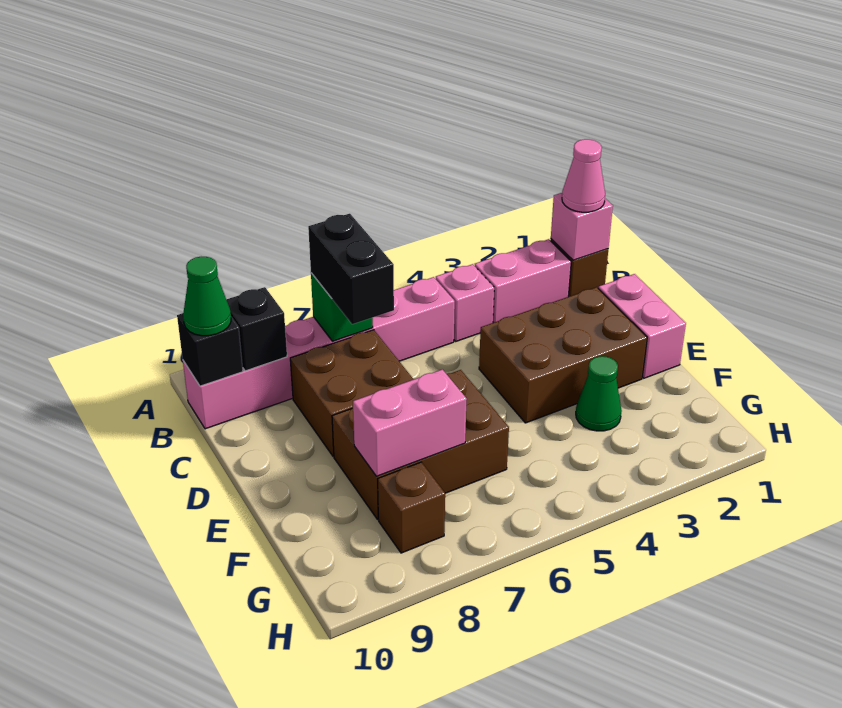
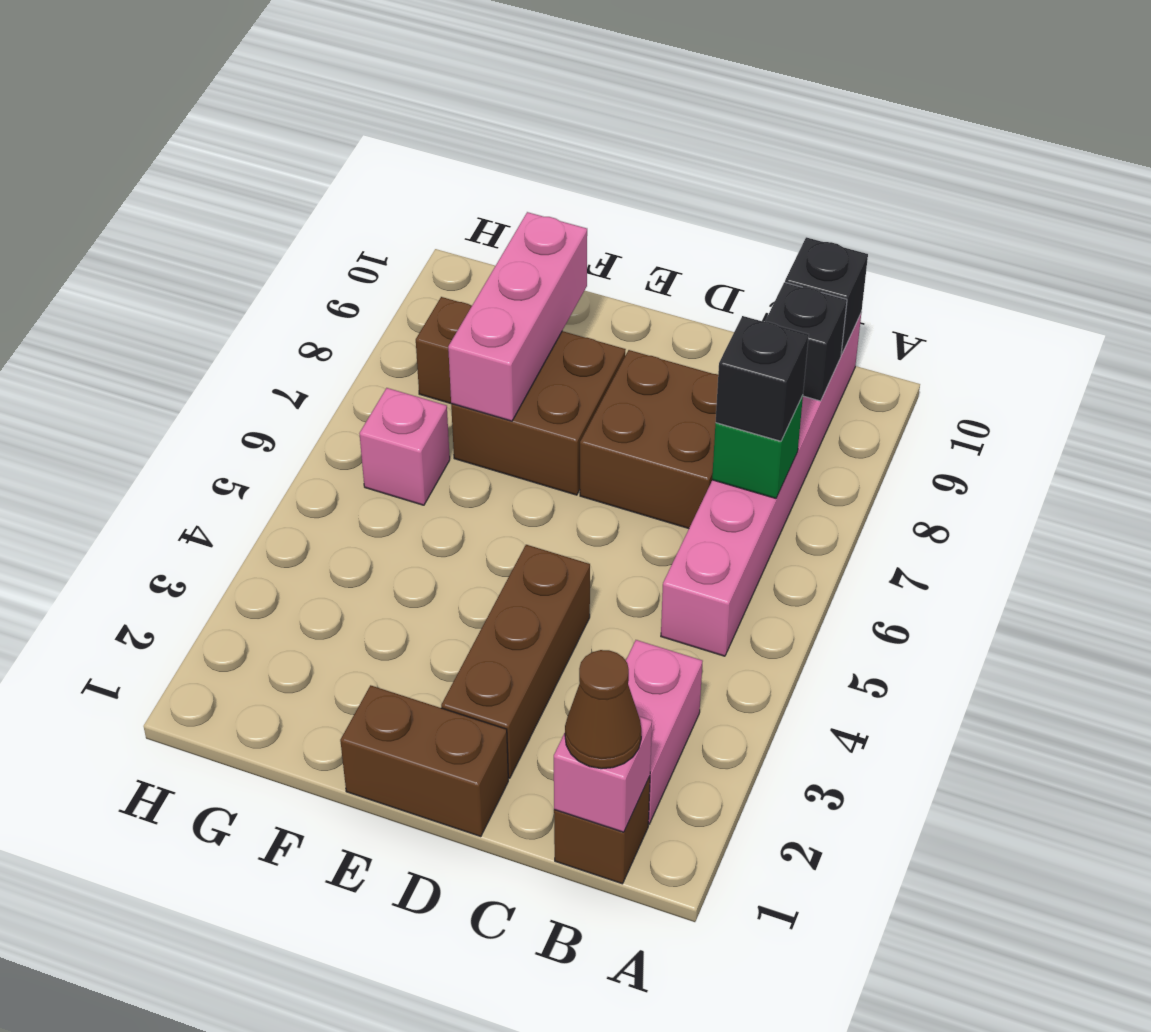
pink 1x1 cone [562,139,605,212] -> brown 1x1 cone [565,650,641,769]
pink 1x1 brick [436,264,494,341] -> pink 1x1 brick moved to [359,388,450,505]
black 1x2 brick [308,214,394,324] -> black 1x1 brick [716,316,809,441]
green 1x1 cone [183,257,231,336] -> none
pink 1x2 brick [598,274,686,378] -> brown 1x2 brick [340,685,508,837]
brown 2x3 brick [479,287,647,423] -> brown 1x3 brick [441,545,590,778]
brown 2x3 brick [332,370,509,520] -> brown 2x2 brick [451,331,626,495]
green 1x1 cone [576,356,622,431] -> none
pink 1x2 brick [353,369,467,476] -> pink 1x3 brick [448,212,587,421]

